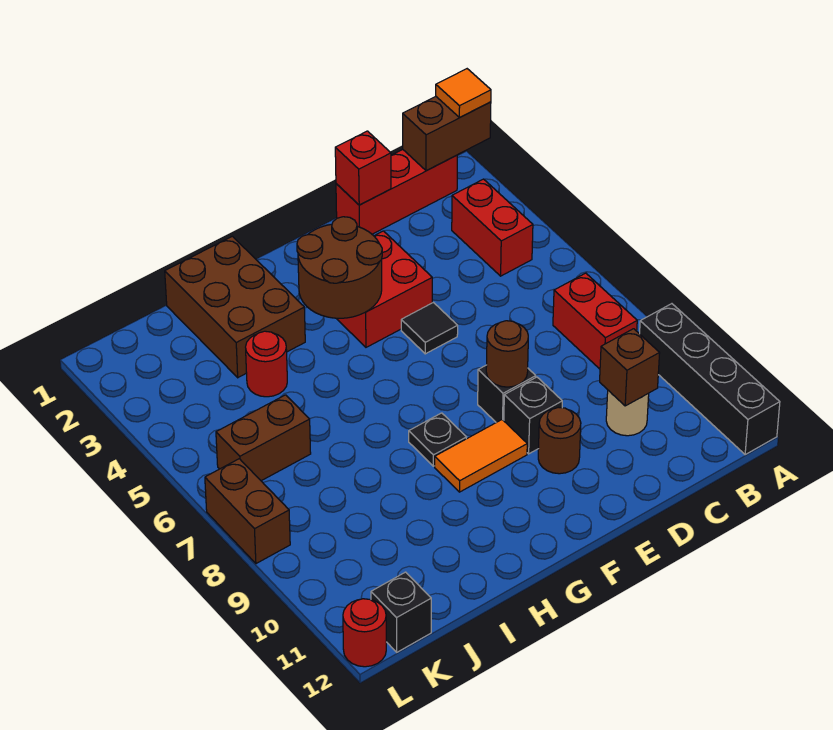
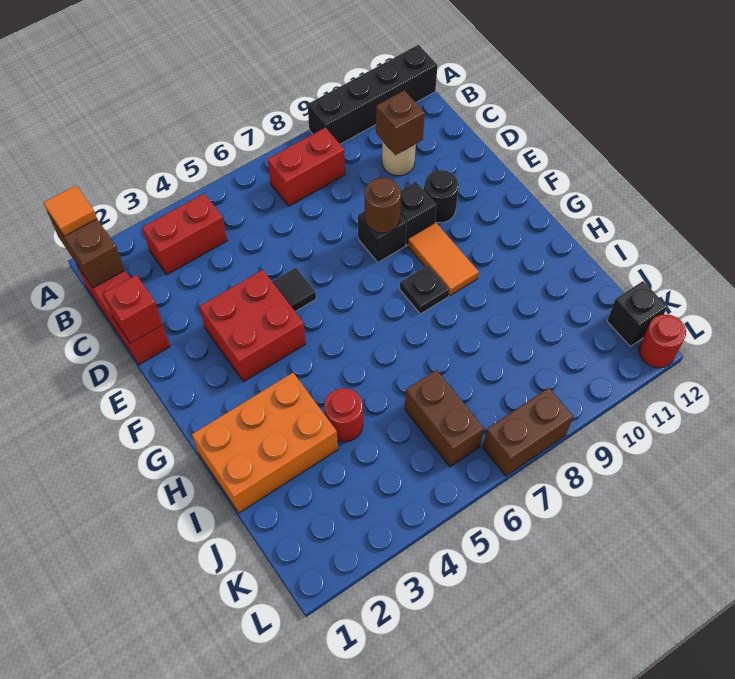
brown 1x1 round brick [538,407,581,474] -> black 1x1 round brick [424,170,459,223]
brown 2x2 round brick [297,217,382,318] -> none
brown 2x3 brick [165,236,305,378] -> orange 2x3 brick [192,373,338,513]

